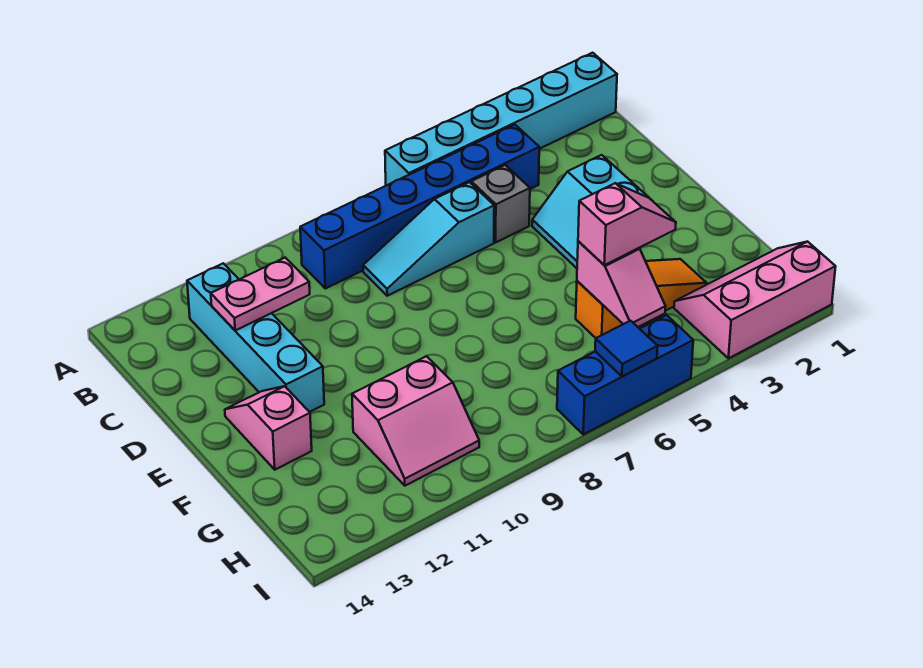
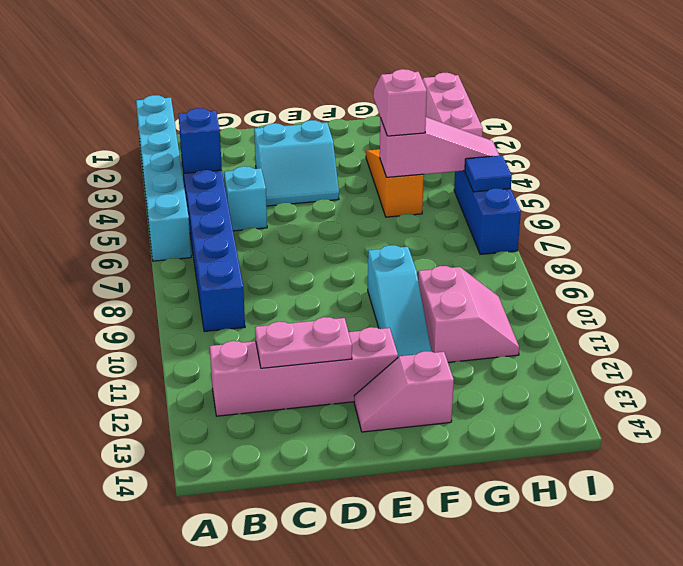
none -> blue 1x1 brick [178,108,222,173]
cyan 1x4 brick [187,263,324,412] -> pink 1x4 brick [210,327,398,416]
grey 1x1 brick [471,165,530,242] -> cyan 1x1 brick [224,166,267,231]
cyan 1x3 slope [363,182,494,296] -> cyan 1x3 slope moved to [368,245,432,357]
pink 1x2 plate [211,258,310,330] -> pink 1x2 plate turned to [255,317,352,368]
pink 1x2 slope [577,241,666,327] -> pink 1x3 slope [380,117,499,177]

